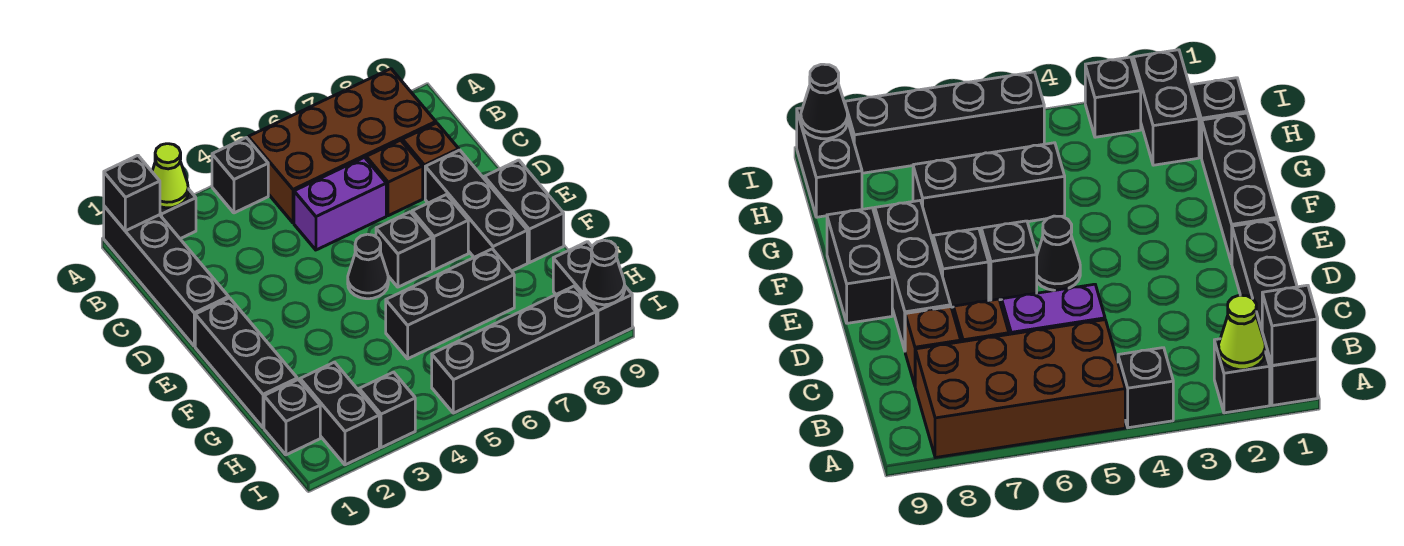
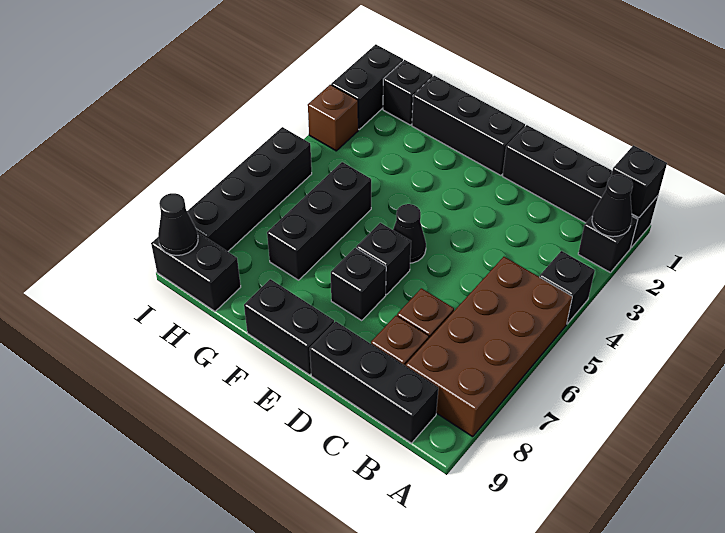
lime 1x1 cone [152,144,188,208] -> black 1x1 cone [592,175,633,237]
purple 1x2 brick [294,157,386,250] -> none
black 1x3 brick [425,150,527,271] -> black 1x3 brick moved to [310,321,438,443]
black 1x2 brick [300,362,379,465] -> black 1x2 brick turned to [331,44,403,129]
black 1x1 brick [359,372,415,448] -> brown 1x1 brick [308,85,358,151]

